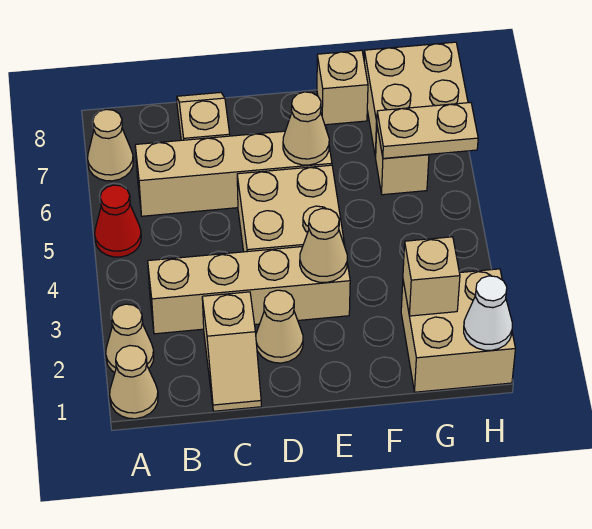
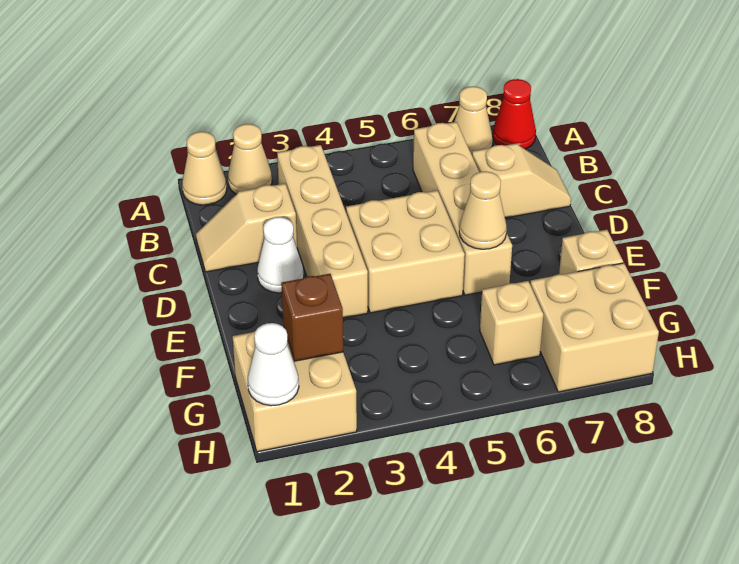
red 1x1 cone [95,185,141,257] -> red 1x1 cone moved to [493,79,536,149]
tan 1x1 cone [256,290,303,363] -> white 1x1 cone [257,217,304,293]
tan 1x1 cone [300,208,347,282] -> none
tan 1x1 brick [403,237,460,316] -> brown 1x1 brick [281,274,343,361]
tan 1x2 plate [377,103,478,158] -> none

